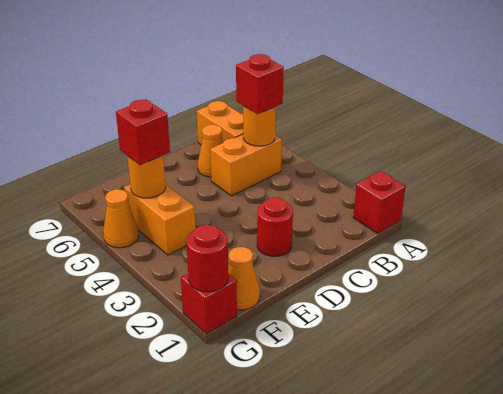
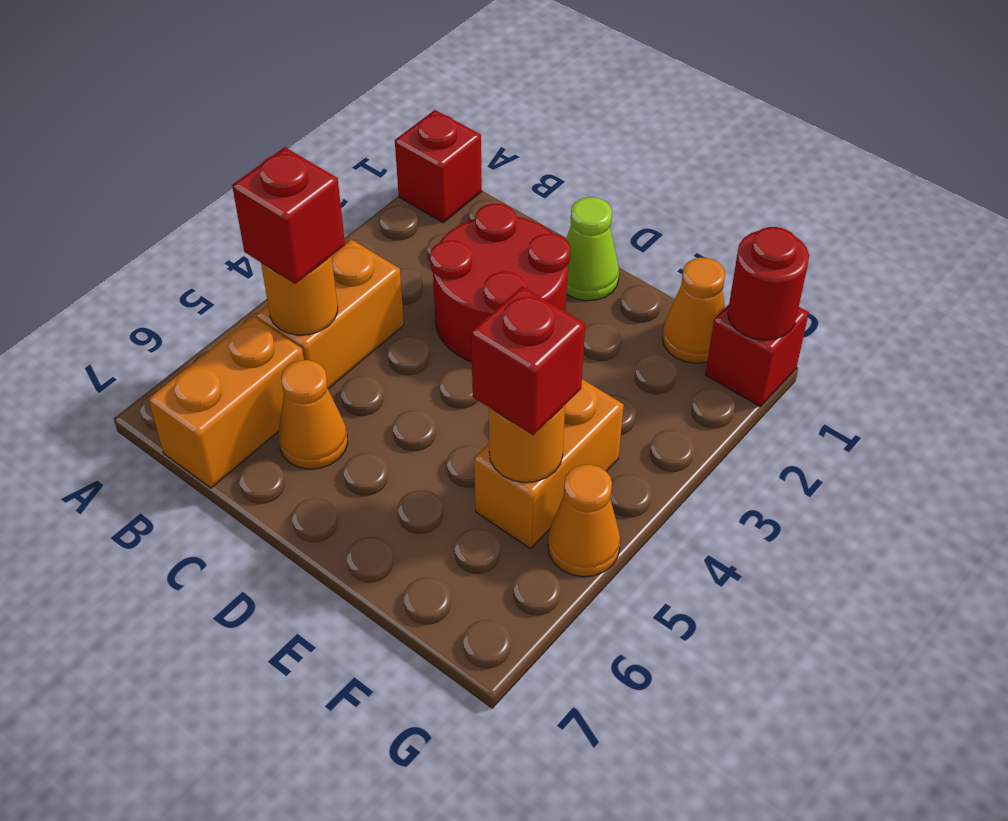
orange 1x2 brick [210,134,282,196] -> orange 1x2 brick turned to [256,239,404,389]
none -> lime 1x1 cone [566,197,619,301]
red 1x1 round brick [257,197,293,256] -> red 2x2 round brick [430,204,570,362]

